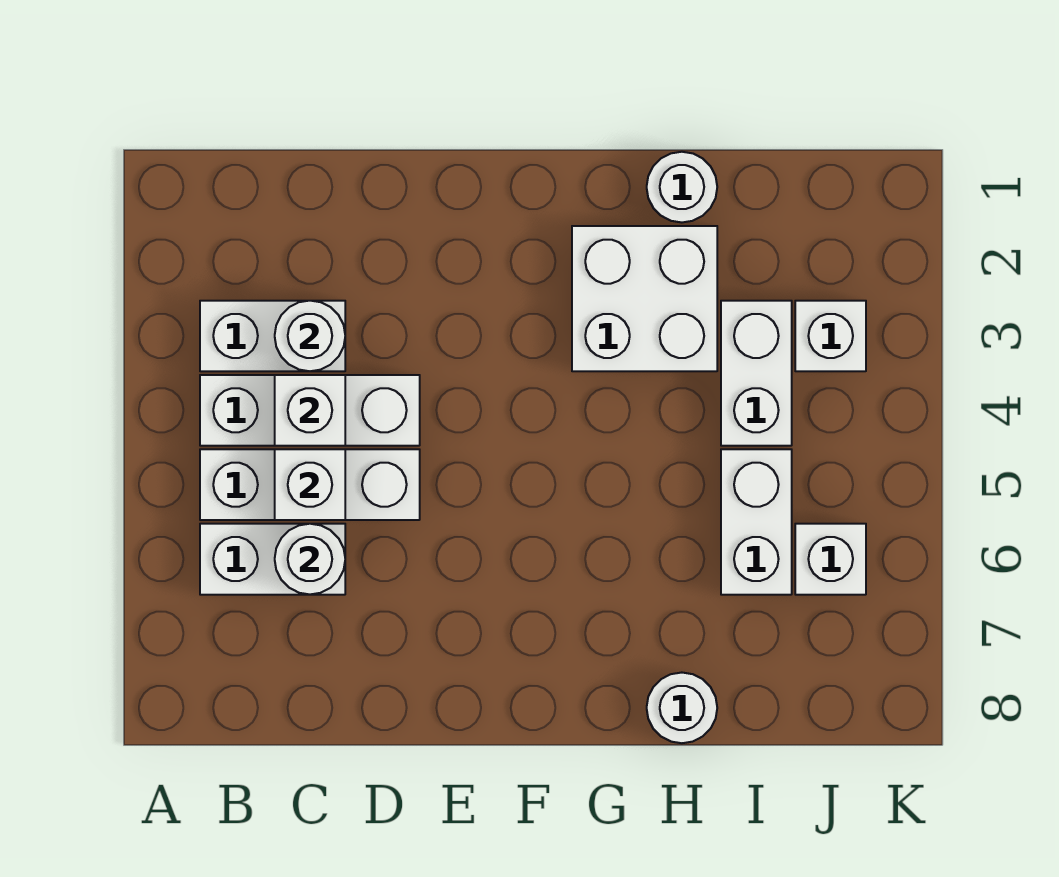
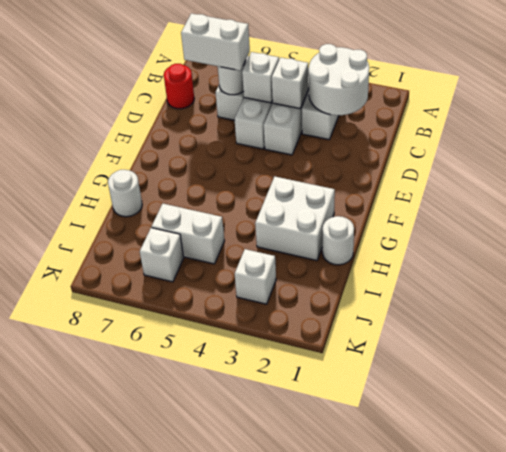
white 1x1 round brick [275,301,345,371] -> white 2x2 round brick [309,44,369,115]
none -> red 1x1 round brick [164,64,194,109]
white 1x2 brick [721,301,792,446] -> white 1x2 brick moved to [181,13,250,71]

